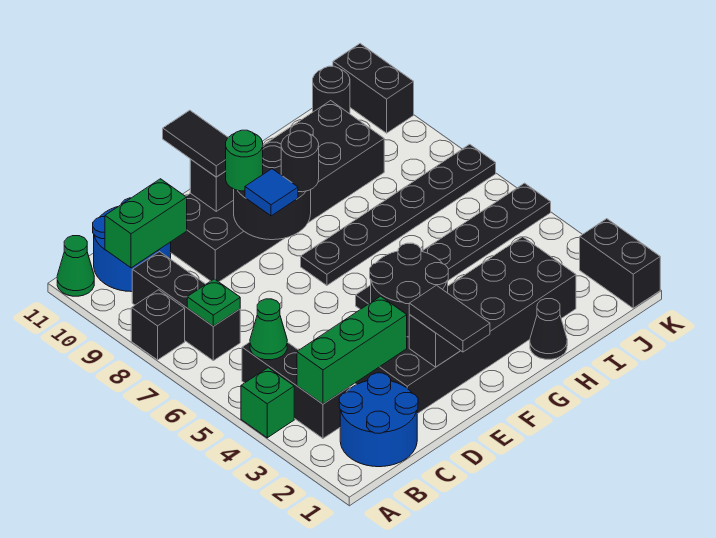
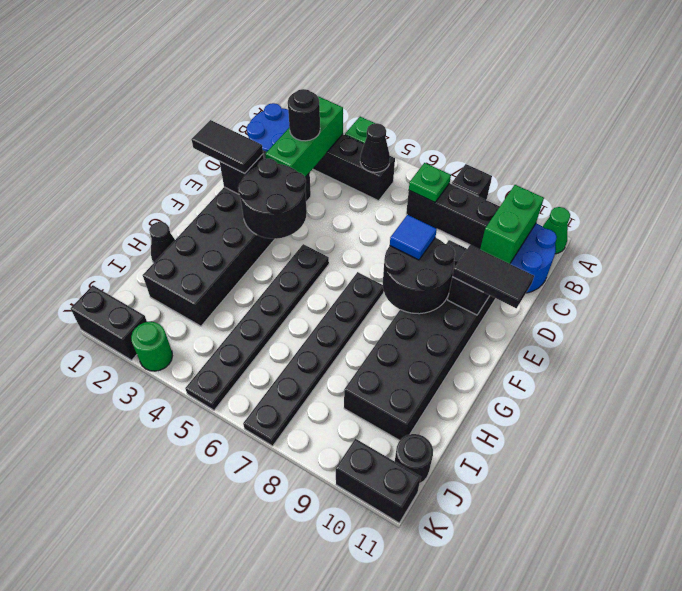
green 1x1 cone [250,299,287,360] -> black 1x1 cone [360,123,390,172]
green 1x1 round brick [226,130,263,191] -> green 1x1 round brick moved to [131,322,172,371]
black 1x1 round brick [281,131,319,192] -> black 1x1 round brick moved to [288,89,320,141]

